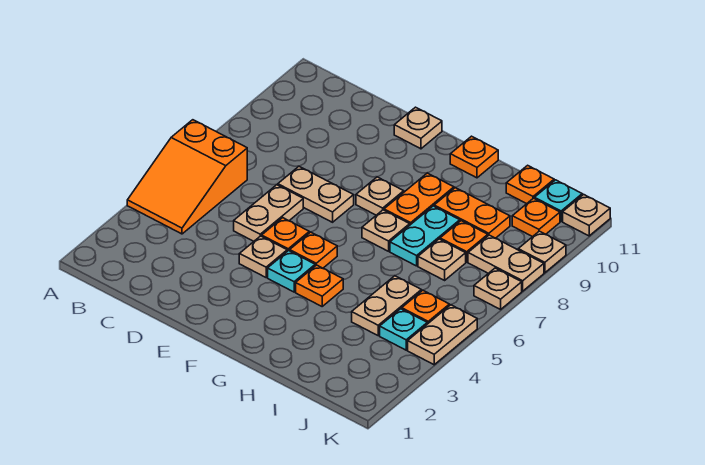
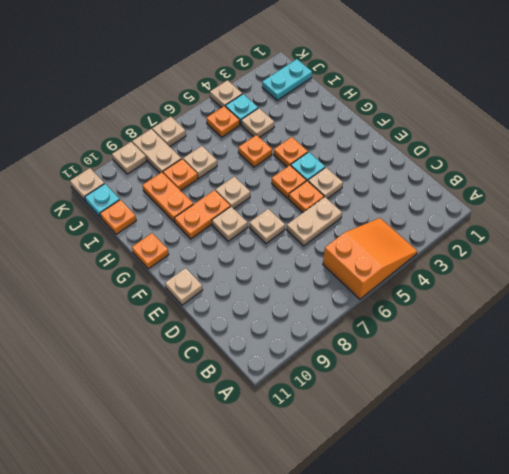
tan 1x2 plate [278,167,354,222] -> tan 1x1 plate [249,209,285,244]
cyan 1x2 plate [390,206,460,266] -> cyan 1x2 plate moved to [262,59,312,100]
tan 1x2 plate [352,276,421,335] -> tan 1x1 plate [241,108,274,138]
orange 1x1 plate [512,198,560,237] -> orange 1x1 plate moved to [238,135,272,167]
tan 1x2 plate [408,305,477,365] -> tan 1x1 plate [210,80,242,108]

